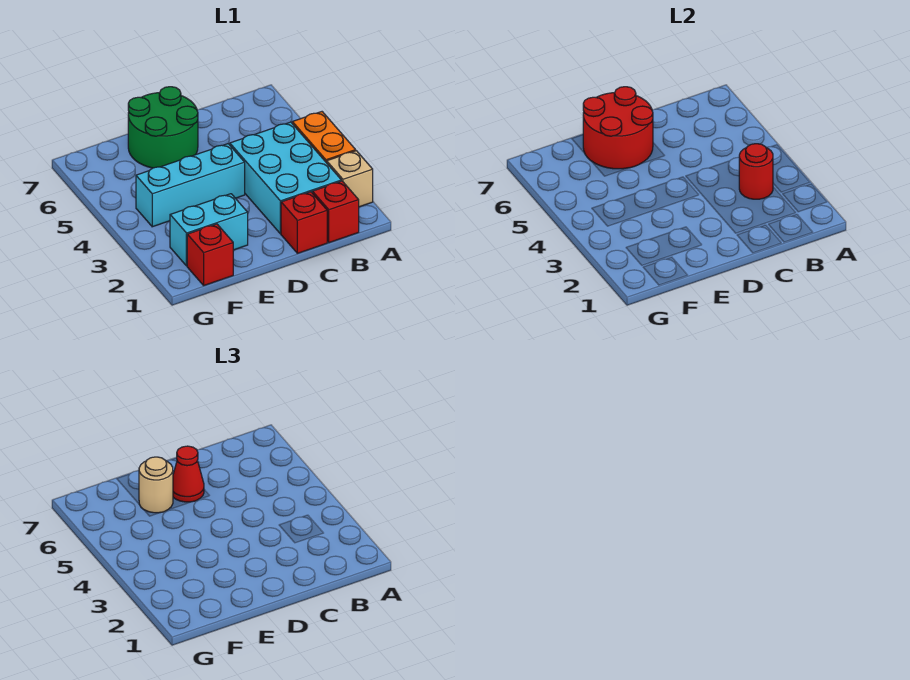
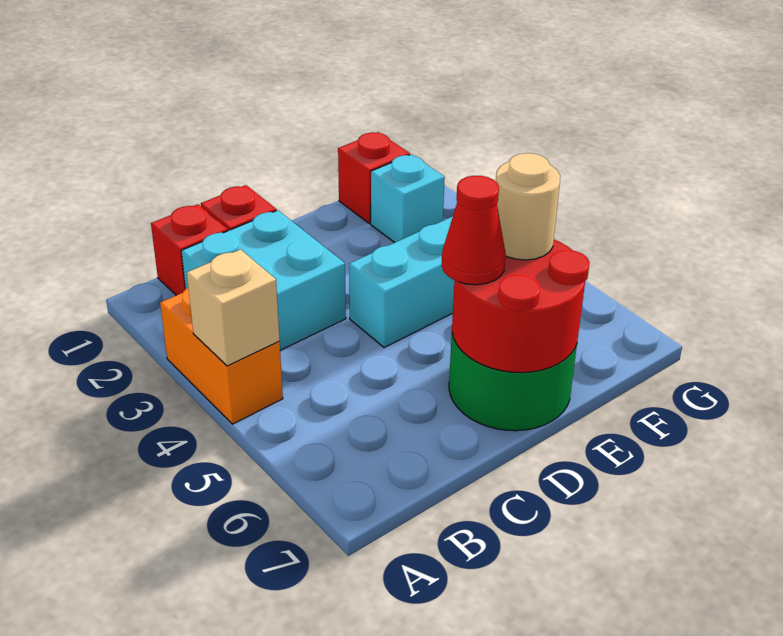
tan 1x1 brick [327,151,373,207] -> tan 1x1 brick moved to [187,249,280,366]
cyan 2x3 brick [230,122,341,234] -> cyan 2x2 brick [181,210,346,350]
red 1x1 round brick [739,144,773,199] -> none
cyan 1x2 brick [170,194,248,266] -> cyan 1x1 brick [371,154,445,243]

